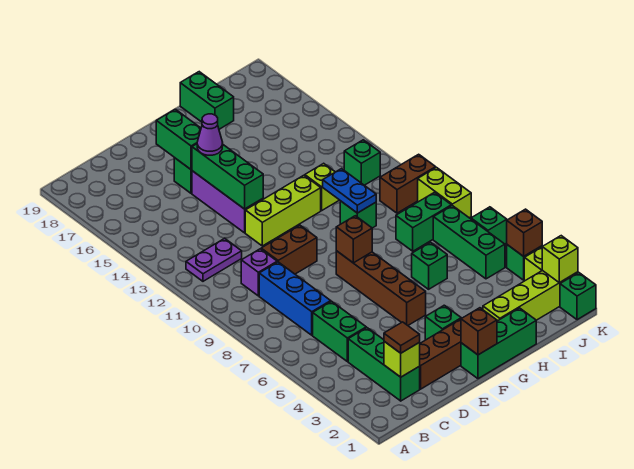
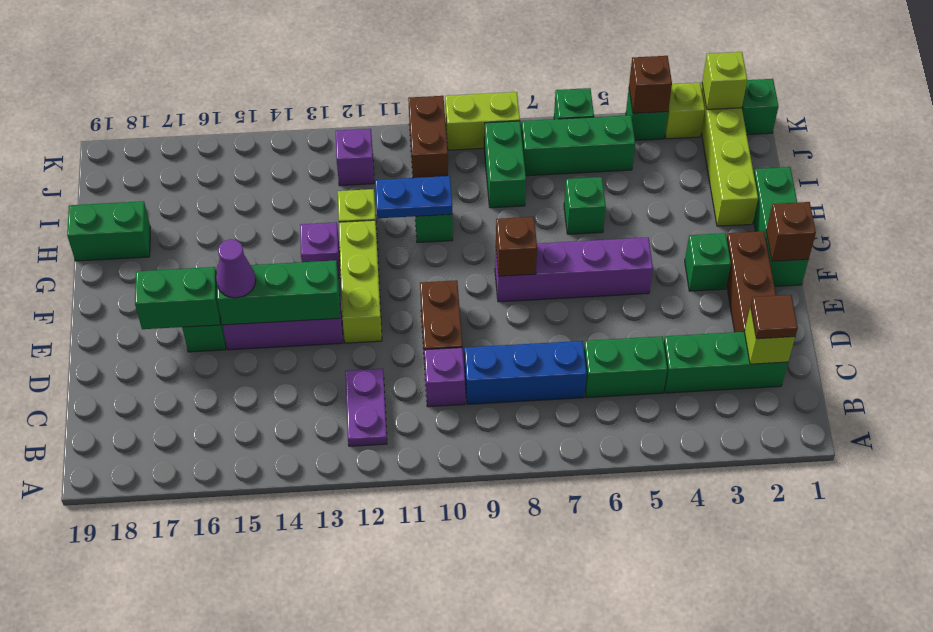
brown 1x4 brick [336,251,426,325] -> purple 1x4 brick [495,237,653,302]
none -> purple 1x1 brick [300,222,341,278]
green 1x1 brick [344,140,380,185] -> purple 1x1 brick [336,129,374,186]

